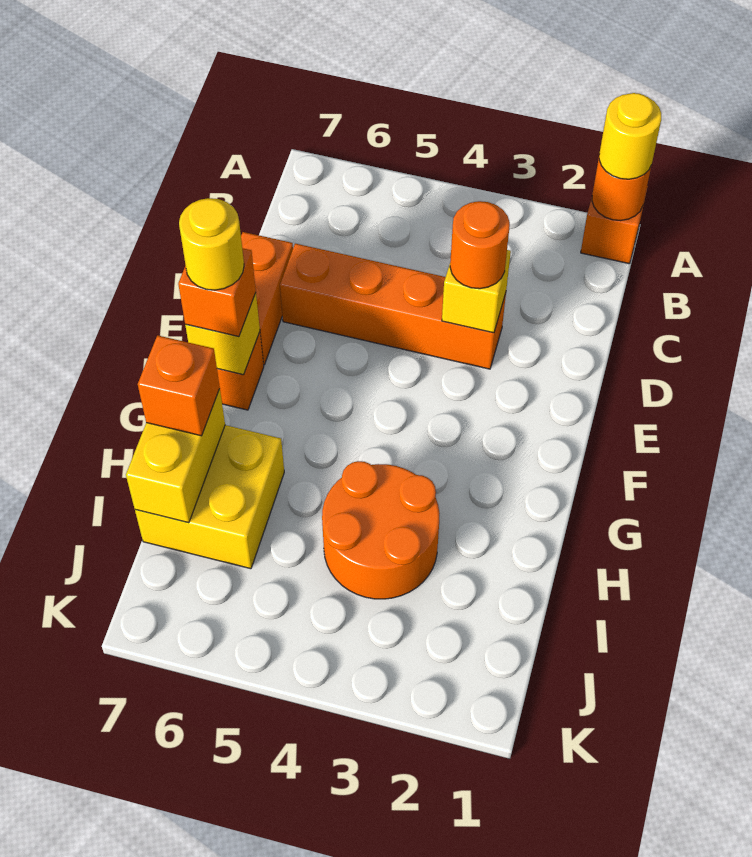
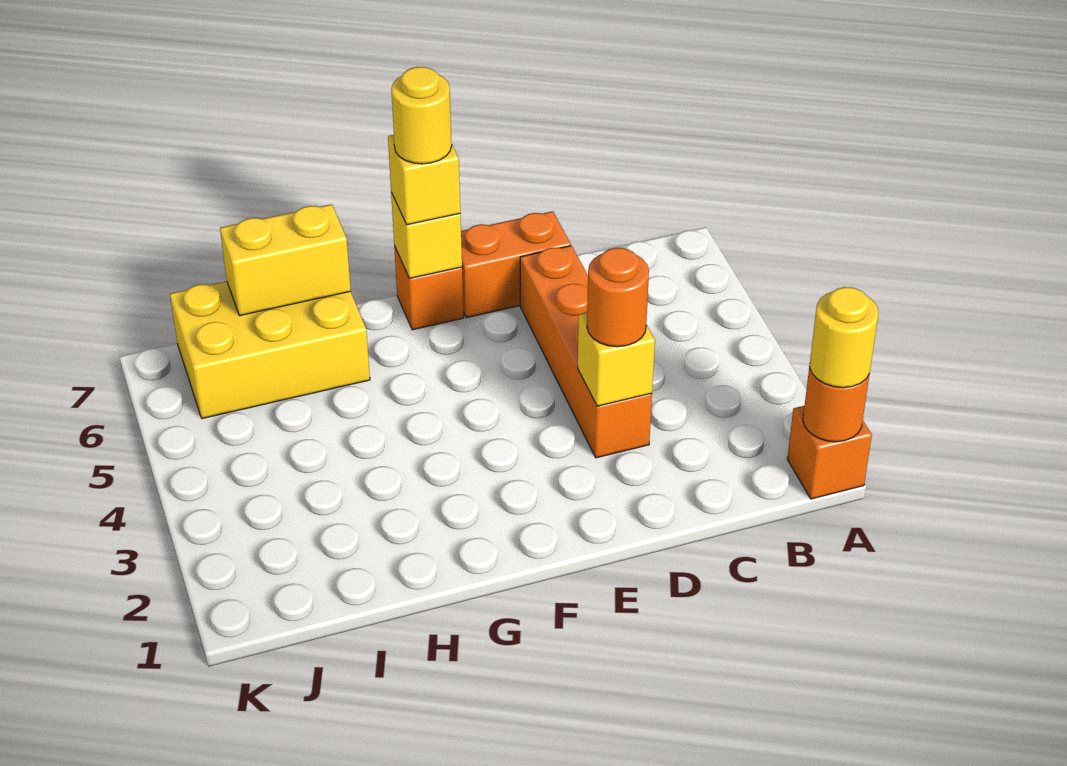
orange 1x1 brick [178,248,256,337] -> yellow 1x1 brick [388,135,460,225]
orange 2x2 round brick [322,461,440,599] -> none
yellow 2x2 brick [135,425,284,569] -> yellow 2x3 brick [170,281,370,419]
orange 1x1 brick [138,335,220,436] -> none

